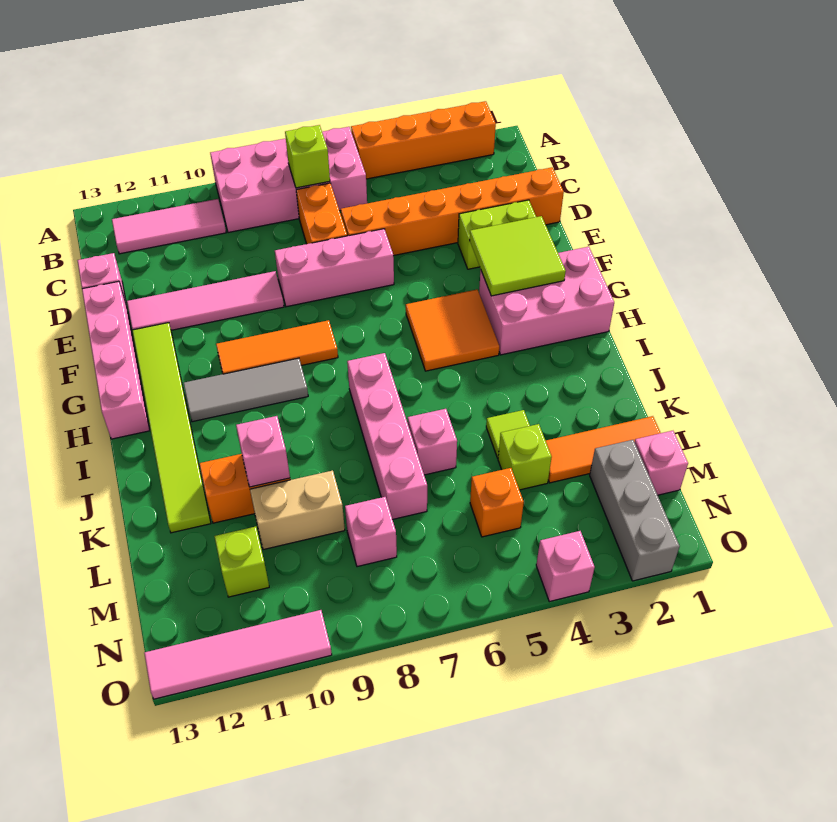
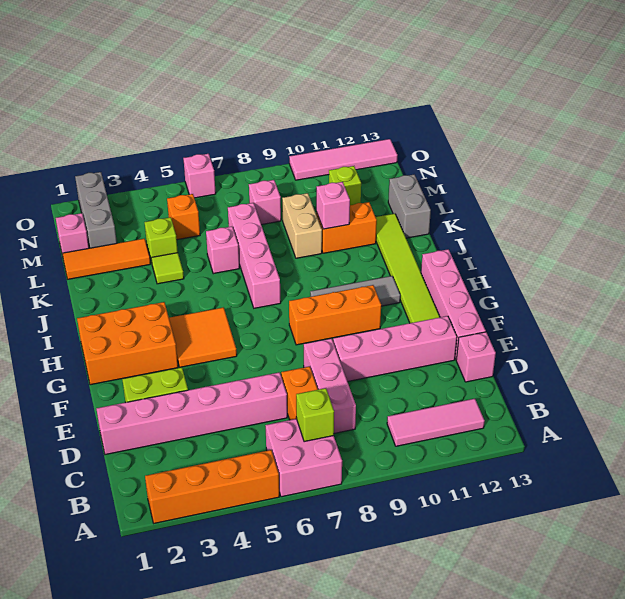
pink 2x4 brick [210,127,367,233] -> pink 2x2 brick [265,419,342,497]
orange 1x6 brick [341,167,564,256] -> pink 1x6 brick [96,372,287,455]
pink 1x3 brick [275,229,394,307] -> pink 1x3 brick turned to [304,338,356,433]
pink 1x4 tile [127,271,284,330] -> pink 1x4 brick [333,316,457,382]
lime 2x2 tile [470,216,566,296] -> none
pink 2x3 brick [479,247,614,355] -> orange 2x3 brick [77,302,178,385]
orange 1x3 tile [216,320,338,374] -> orange 1x3 brick [289,285,381,345]
none -> grey 1x2 brick [388,174,431,238]
tan 1x2 brick [250,470,345,550] -> tan 1x2 brick turned to [282,193,322,258]
pink 1x1 brick [536,531,595,602] -> pink 1x1 brick moved to [183,154,216,198]

